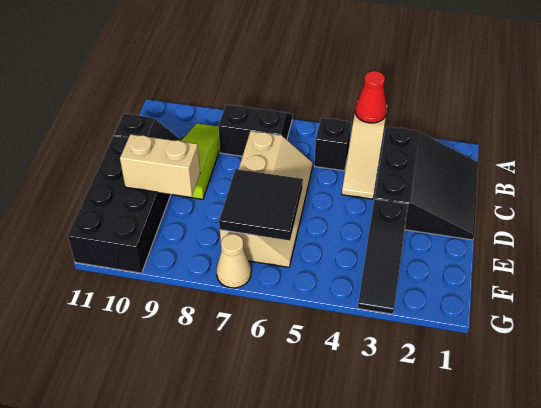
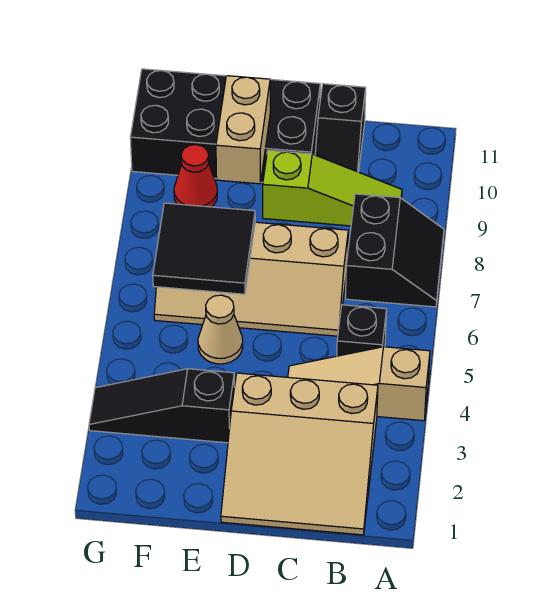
red 1x1 cone [355,71,387,123] -> red 1x1 cone moved to [174,145,217,207]
black 3x3 slope [374,127,478,240] -> tan 3x3 slope [221,373,378,535]
tan 1x1 cone [217,234,251,288] -> tan 1x1 cone moved to [198,295,243,364]

